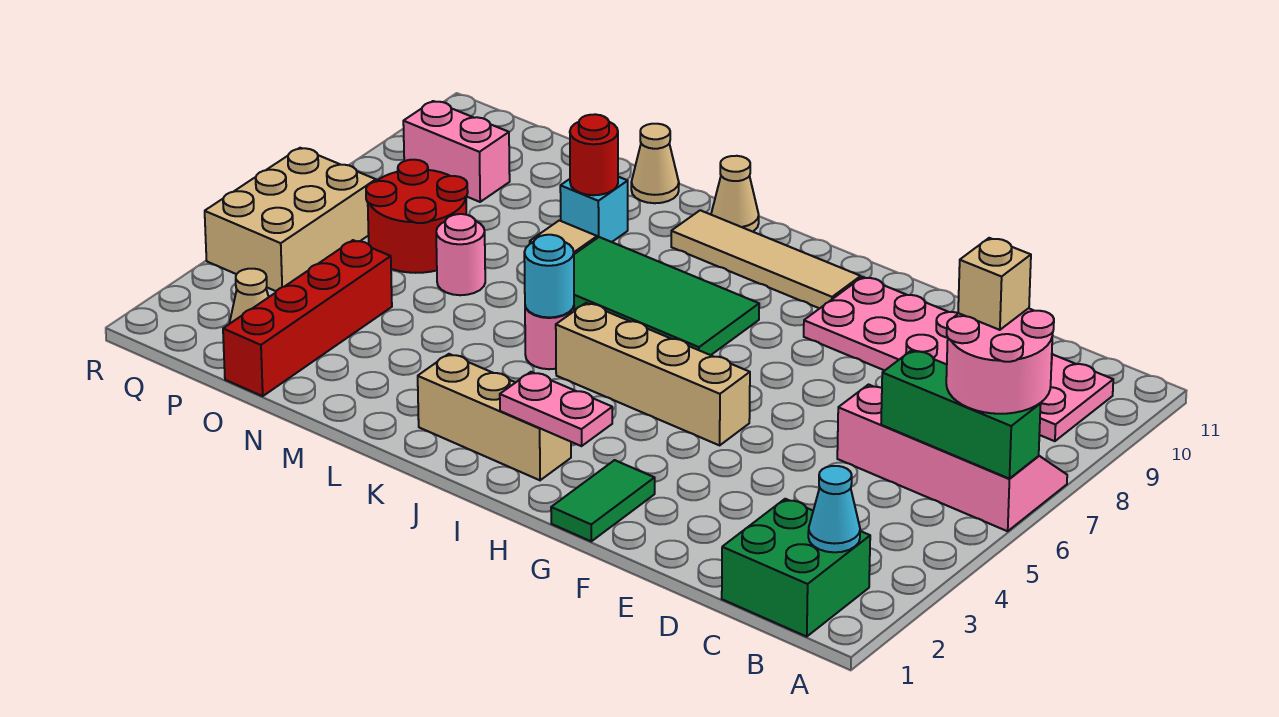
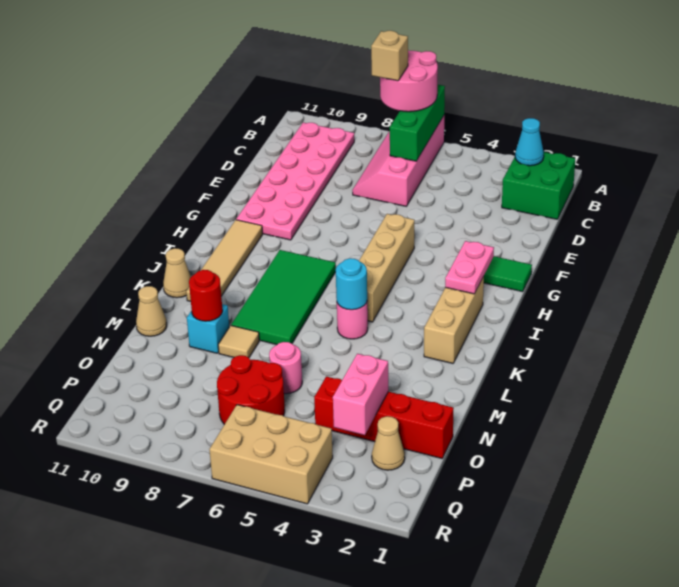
pink 1x2 brick [403,101,510,202] -> pink 1x2 brick moved to [333,354,388,435]

